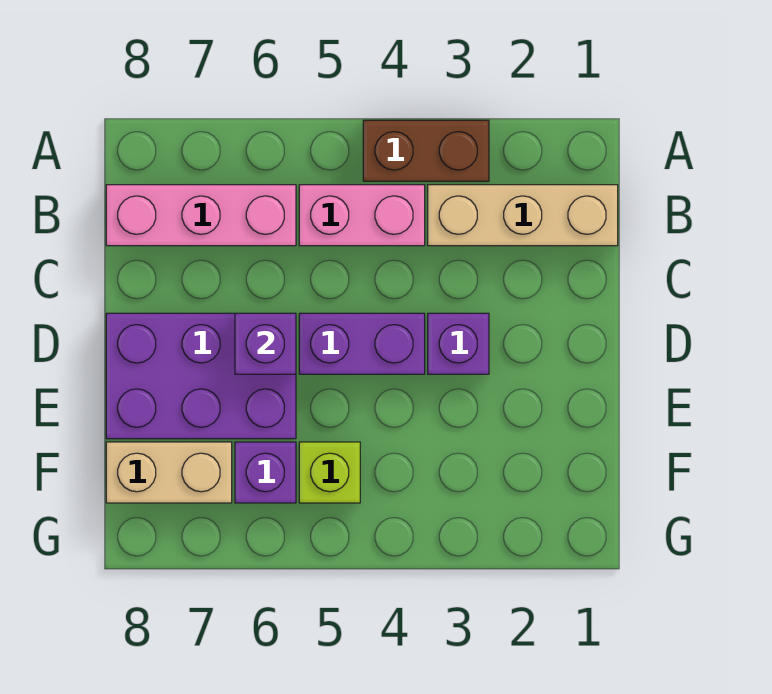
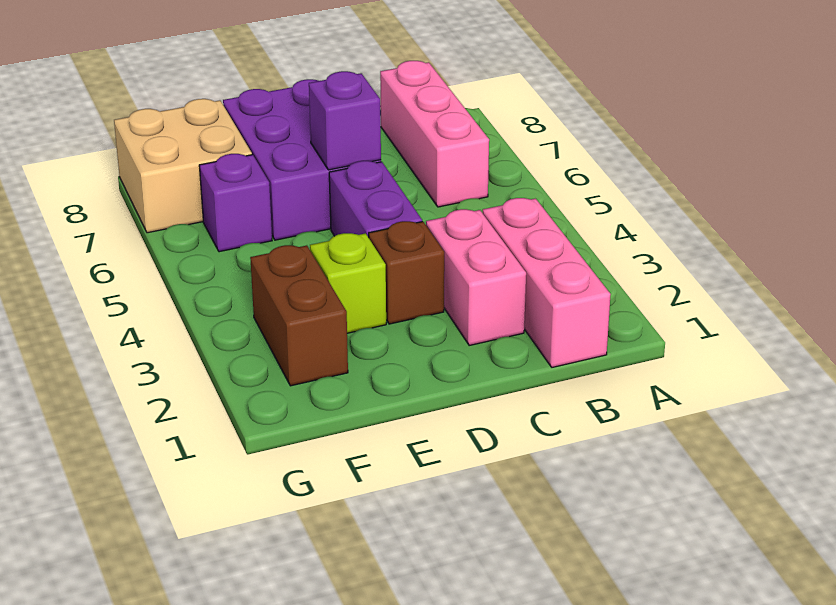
brown 1x2 brick [363,120,489,181] -> brown 1x2 brick moved to [250,245,348,386]
tan 1x3 brick [428,185,618,246] -> pink 1x3 brick [483,198,611,367]
pink 1x2 brick [299,185,425,246] -> pink 1x2 brick moved to [426,209,526,345]
purple 1x1 brick [428,313,489,374] -> brown 1x1 brick [369,221,444,324]
lime 1x1 brick [299,442,360,503] -> lime 1x1 brick moved to [310,233,386,333]
tan 1x2 brick [106,442,232,503] -> tan 2x2 brick [114,99,252,233]

